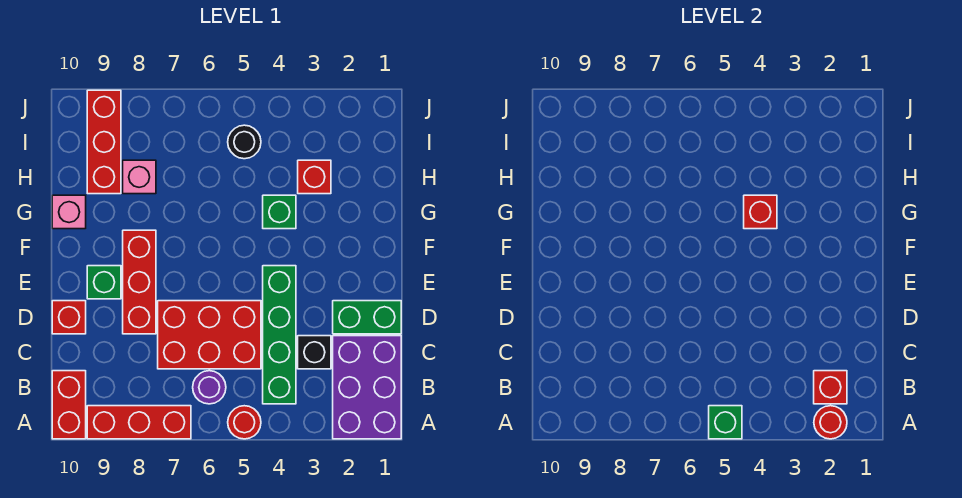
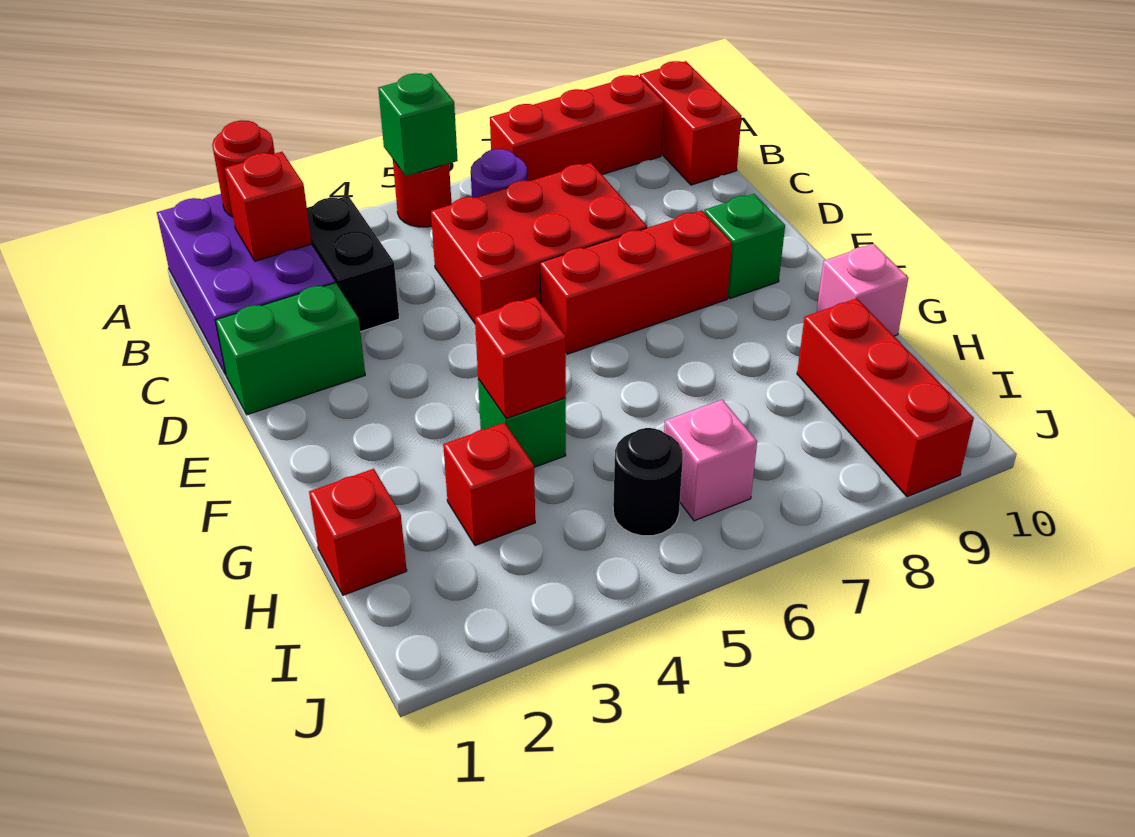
green 1x4 brick [263,266,296,404] -> none
black 1x1 brick [298,336,331,369] -> black 1x2 brick [307,196,399,332]
red 1x3 brick [123,230,156,334] -> red 1x3 brick turned to [540,211,732,354]
red 1x1 brick [52,301,86,334] -> red 1x1 brick moved to [309,469,407,595]
pink 1x1 brick [123,160,156,194] -> pink 1x1 brick moved to [664,400,757,521]

